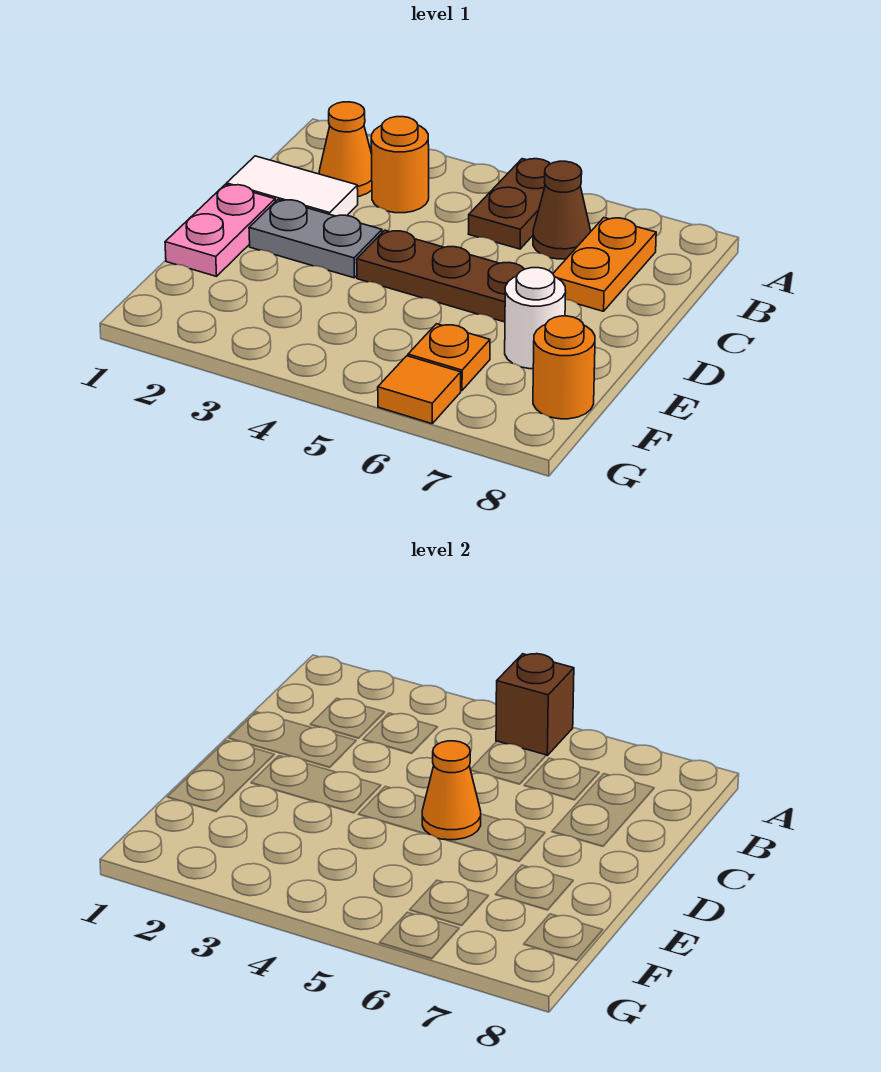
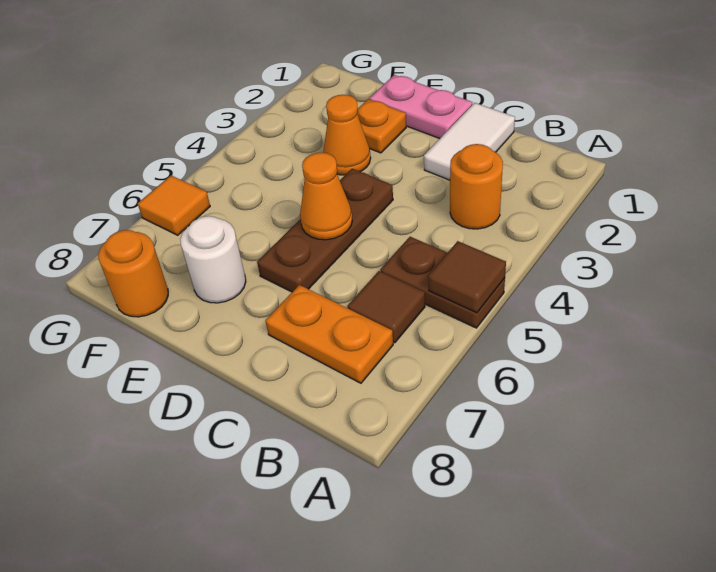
brown 1x1 brick [496,654,574,755] -> brown 1x1 tile [428,241,506,313]
orange 1x1 cone [319,102,372,196] -> orange 1x1 cone moved to [323,95,371,175]
brown 1x1 cone [533,161,591,259] -> brown 1x1 tile [348,271,425,343]
grey 1x2 plate [249,200,382,278] -> none
orange 1x1 plate [408,324,490,390] -> orange 1x1 plate moved to [357,99,406,153]

